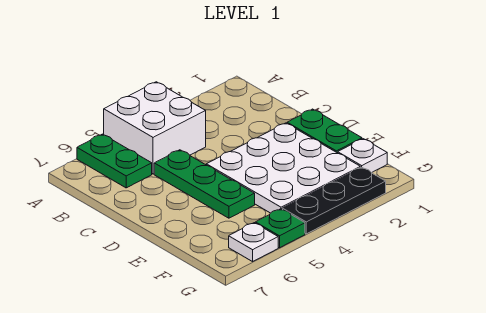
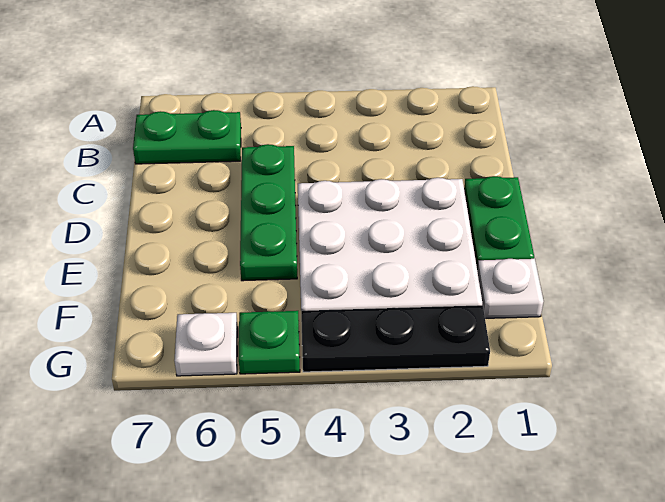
white 2x2 brick [104,82,206,174] -> none
green 1x2 plate [77,134,152,188] -> green 1x2 plate turned to [133,110,241,164]

